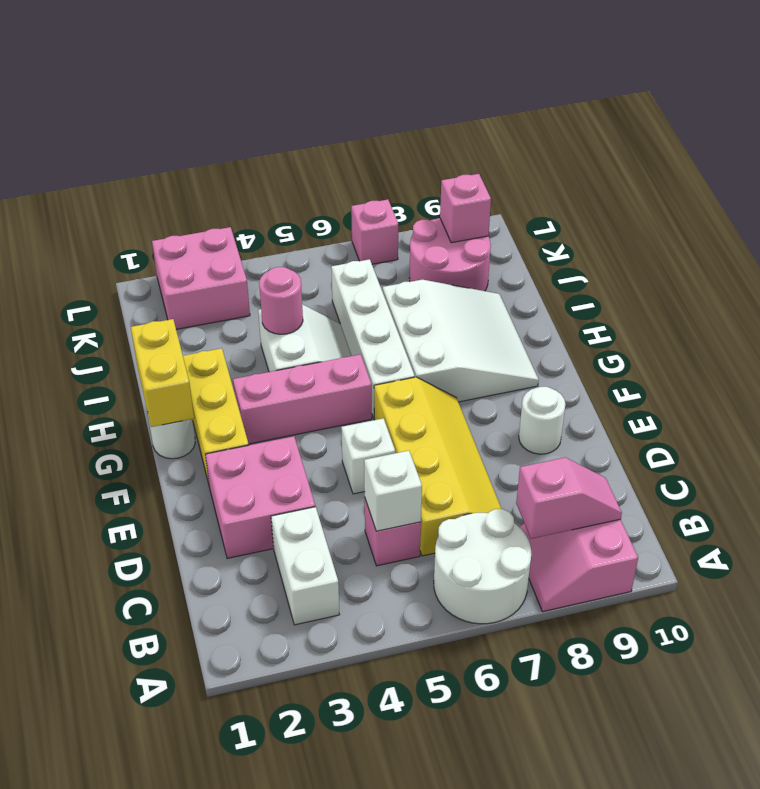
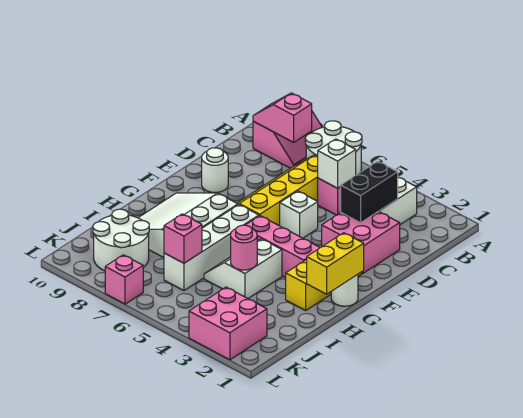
none -> black 1x2 brick [340,161,398,223]
pink 2x2 round brick [410,218,491,291] -> white 2x2 round brick [93,209,149,271]
pink 1x1 brick [440,174,491,243] -> pink 1x1 brick moved to [164,214,202,263]

